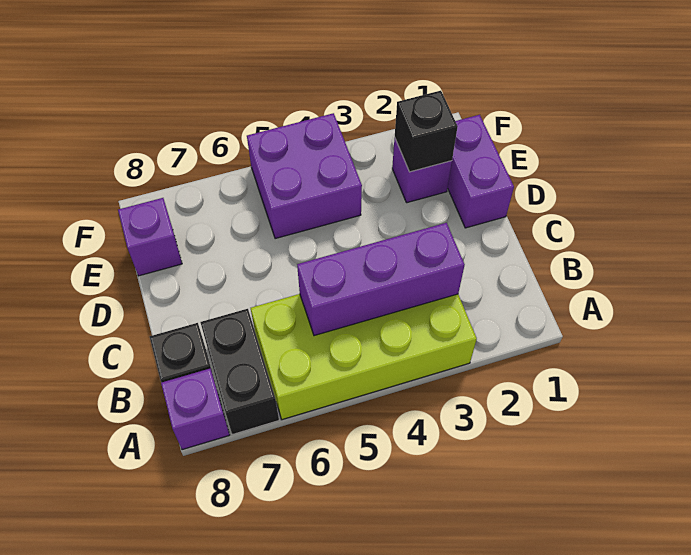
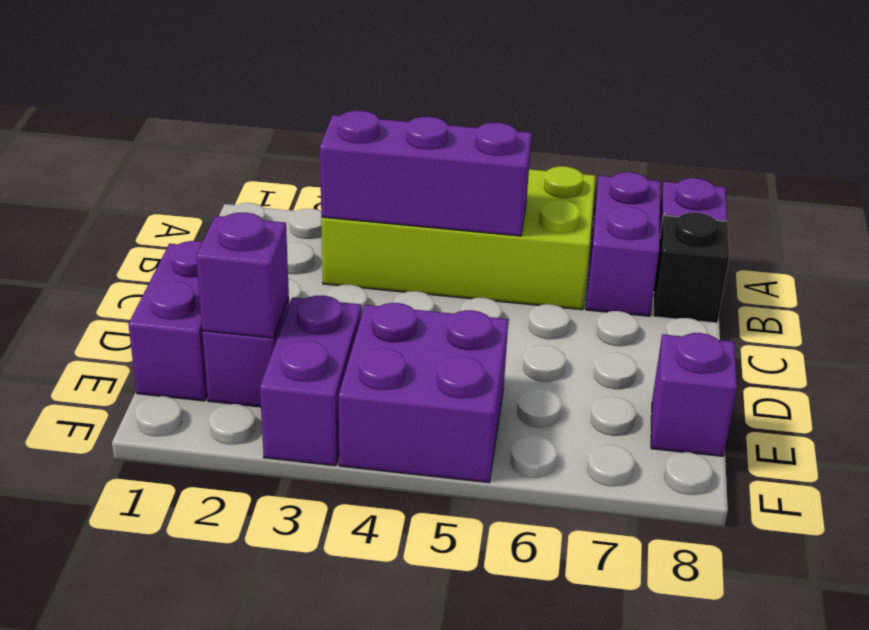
black 1x2 brick [200,309,279,435] -> purple 1x2 brick [586,172,660,316]
black 1x1 brick [395,91,458,172] -> purple 1x1 brick [196,213,289,338]
none -> purple 1x2 brick [260,296,362,466]

